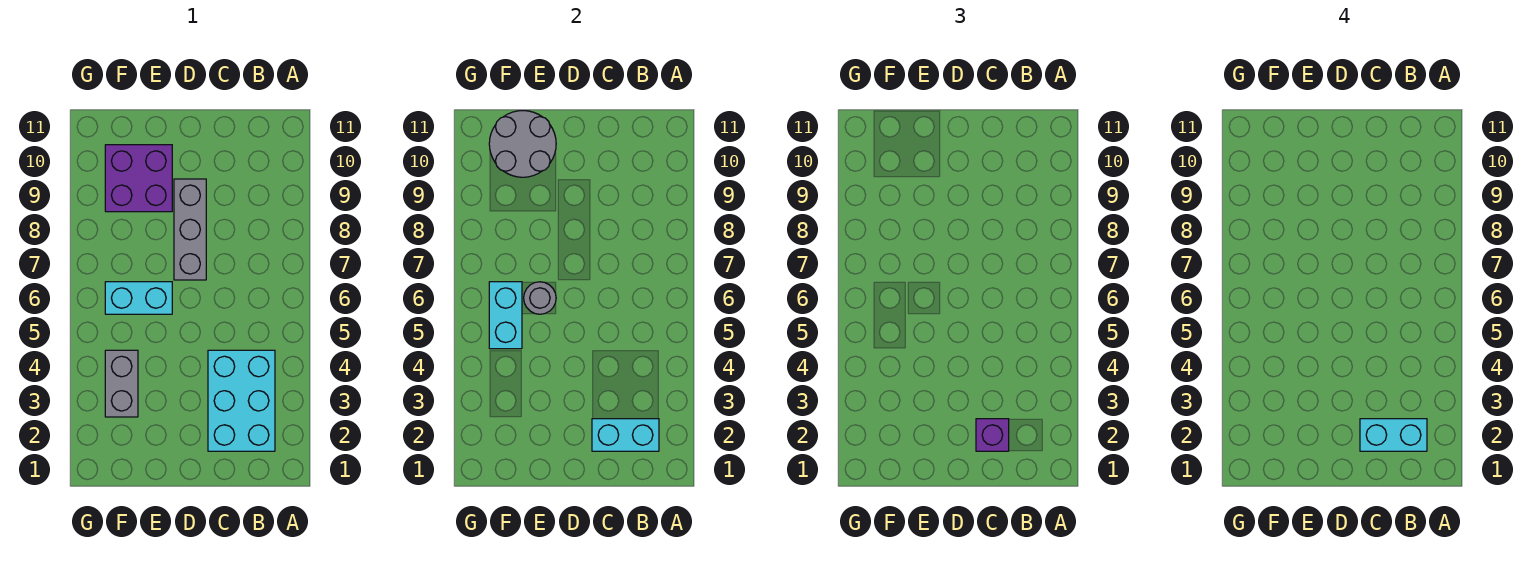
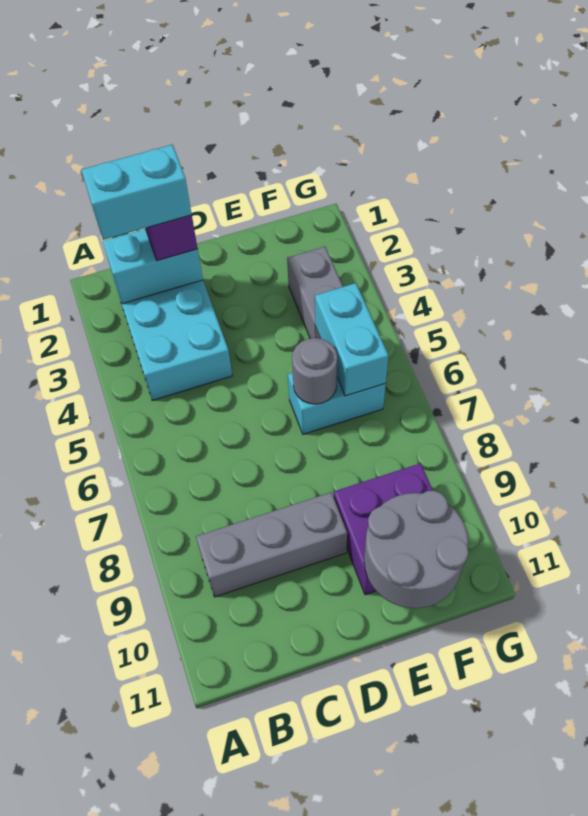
grey 1x3 brick [174,179,206,280] -> grey 1x3 brick turned to [196,492,347,597]

